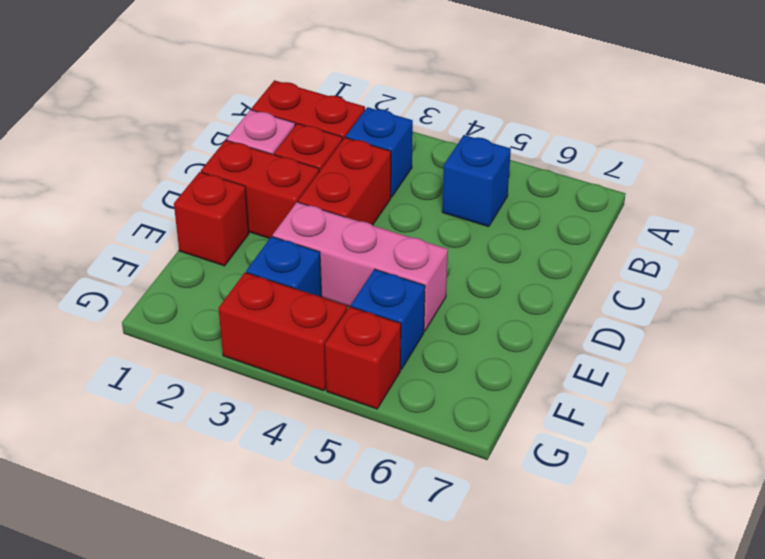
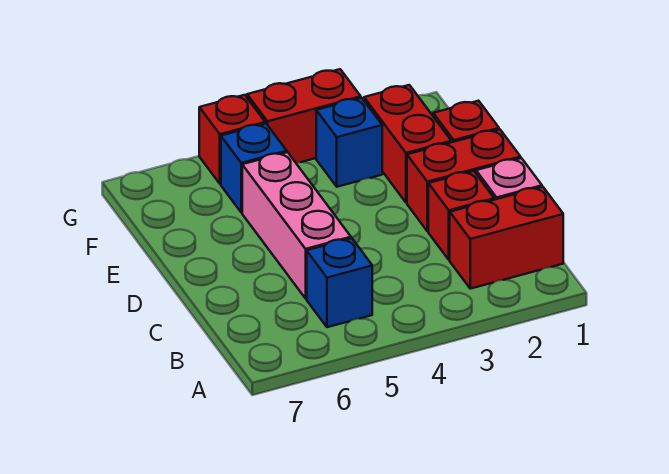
blue 1x1 brick [346,107,413,197] -> none
red 1x2 brick [298,138,391,225] -> red 1x2 brick moved to [364,85,451,203]
pink 1x3 brick [273,202,448,331] -> pink 1x3 brick turned to [242,152,351,298]

